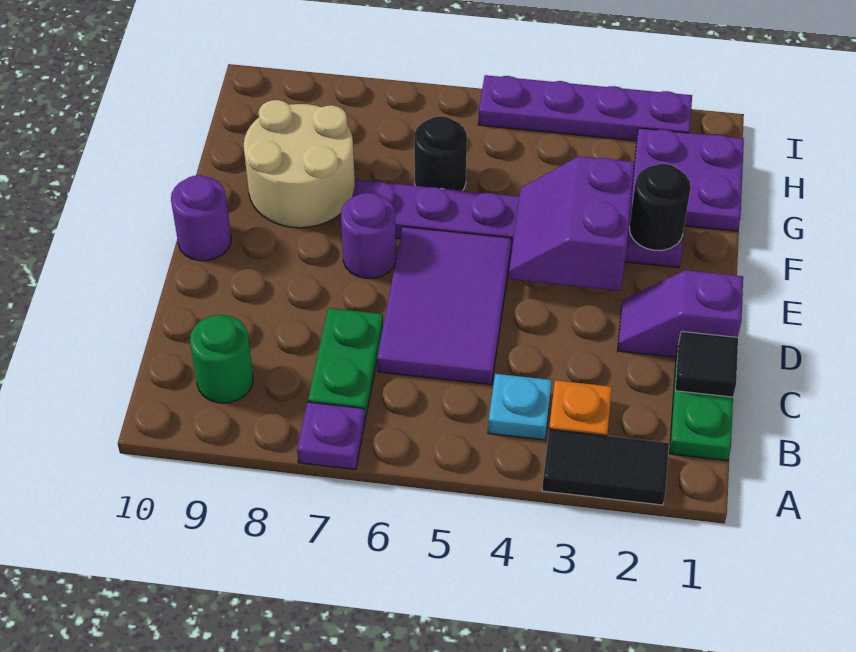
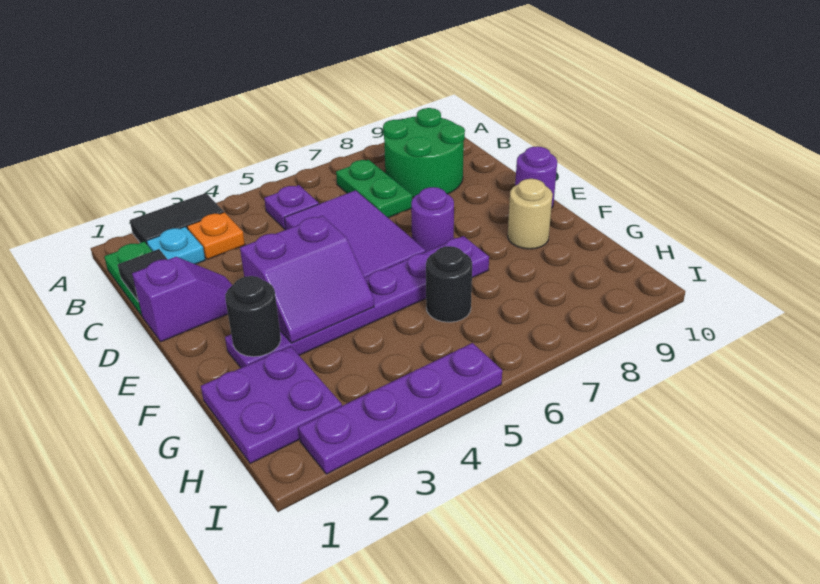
purple 1x1 plate [297,402,365,470] -> purple 1x1 plate moved to [264,185,319,230]
cyan 1x1 plate [488,374,552,440] -> cyan 1x1 plate moved to [147,227,205,264]
green 1x1 round brick [190,315,253,403] -> green 2x2 round brick [383,108,465,198]
purple 2x2 slope [509,156,634,291] -> purple 2x2 slope turned to [240,216,374,343]
tan 2x2 round brick [244,100,355,228] -> tan 1x1 round brick [508,179,553,249]

